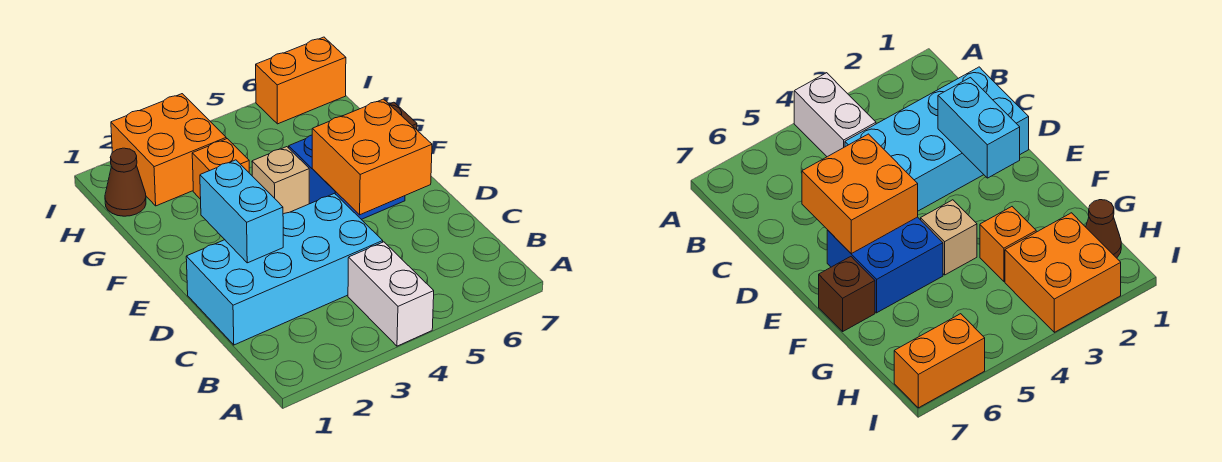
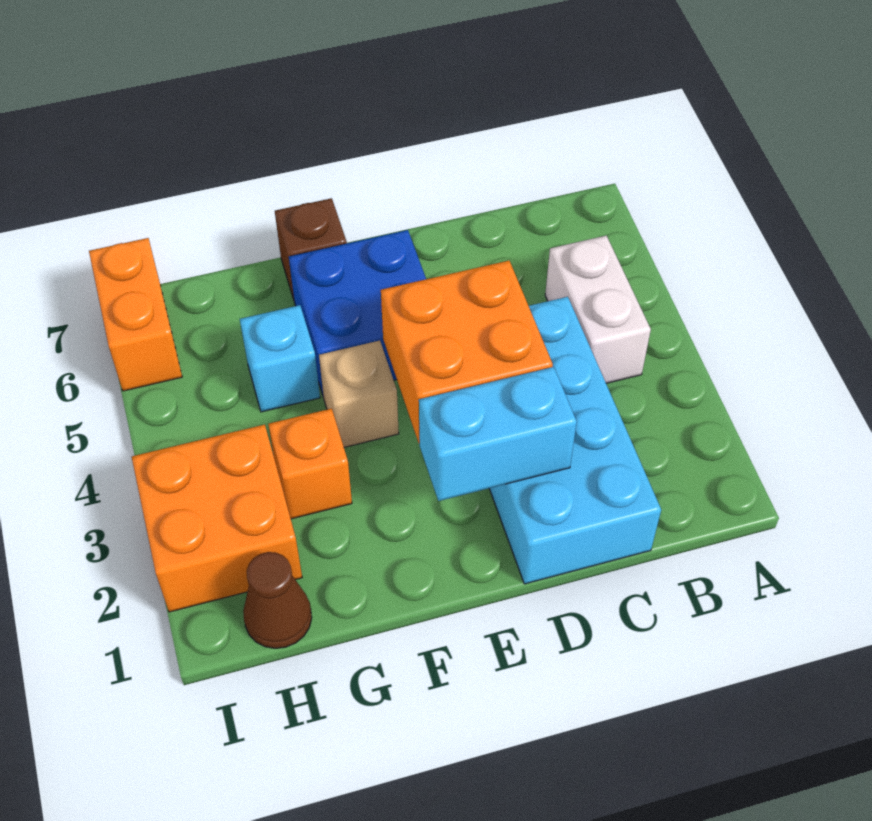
white 1x2 brick [348,242,434,346] -> white 1x2 brick turned to [545,236,651,383]
orange 2x2 brick [312,99,432,215] -> orange 2x2 brick moved to [381,261,553,443]
none -> cyan 1x1 brick [240,305,320,412]

